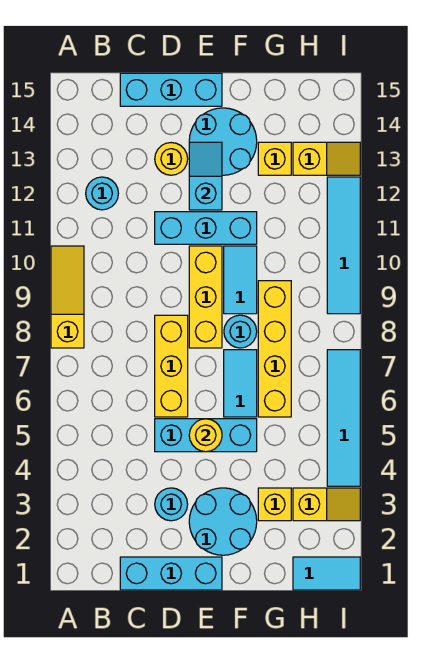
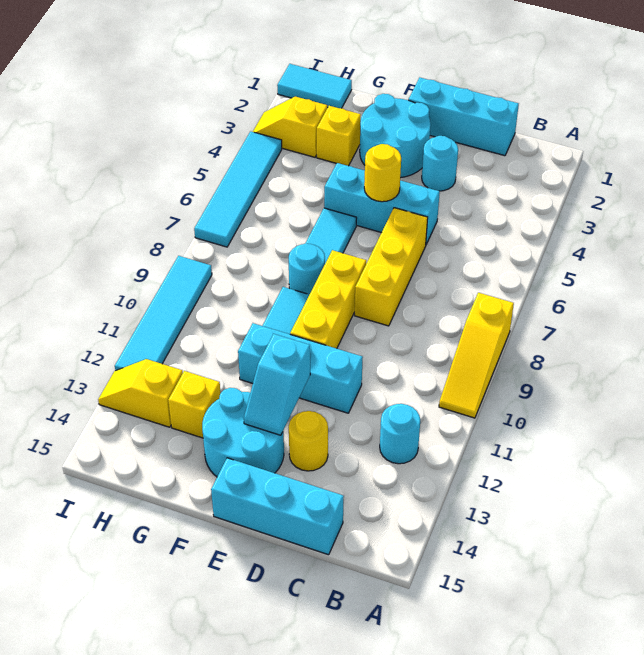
yellow 1x4 brick [258,281,291,417] -> none

